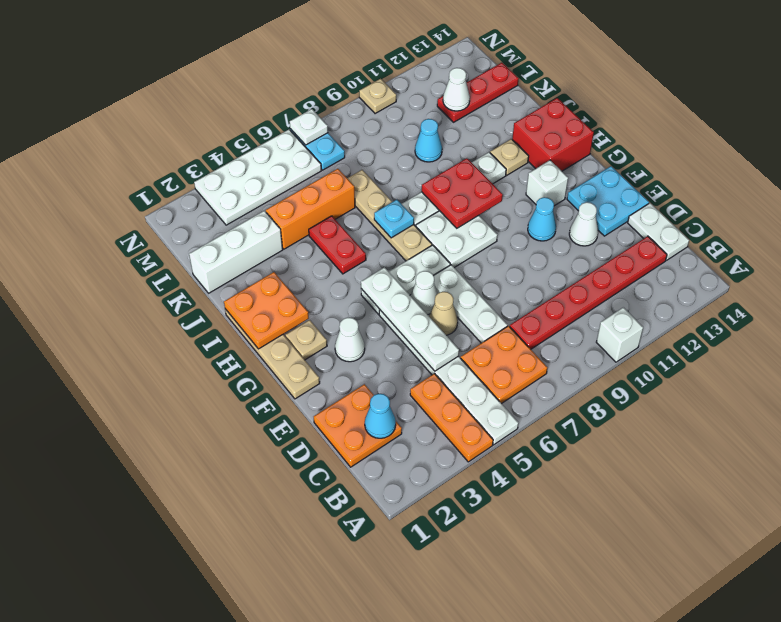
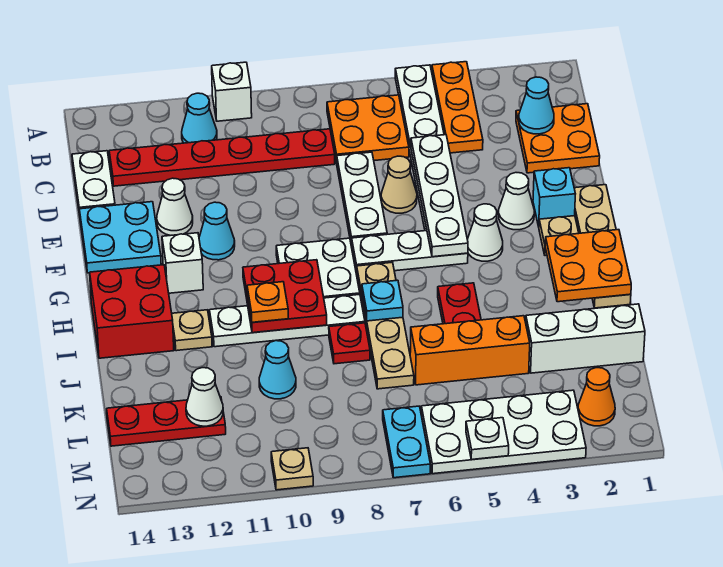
none -> cyan 1x1 cone [182,93,217,143]
none -> cyan 1x1 brick [533,168,575,227]
white 1x1 cone [411,271,437,315] -> white 1x1 cone moved to [467,204,503,261]
none -> orange 1x1 plate [247,282,288,322]
none -> red 1x1 plate [329,323,370,364]
none -> orange 1x1 cone [578,368,615,426]
white 1x1 plate [290,109,328,145] -> white 1x1 plate moved to [466,418,509,460]

